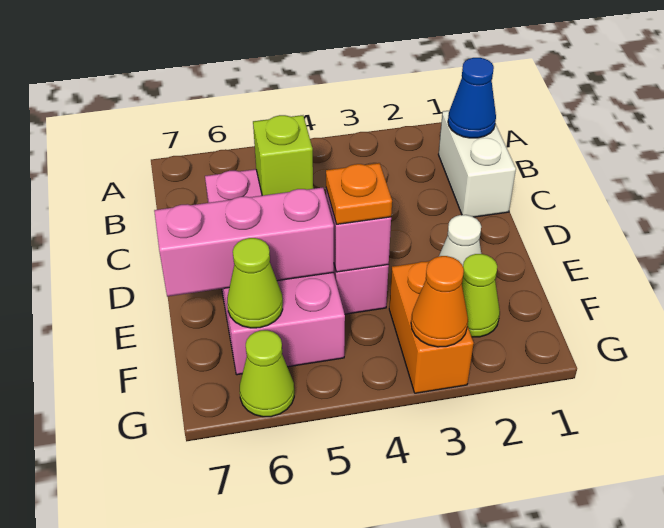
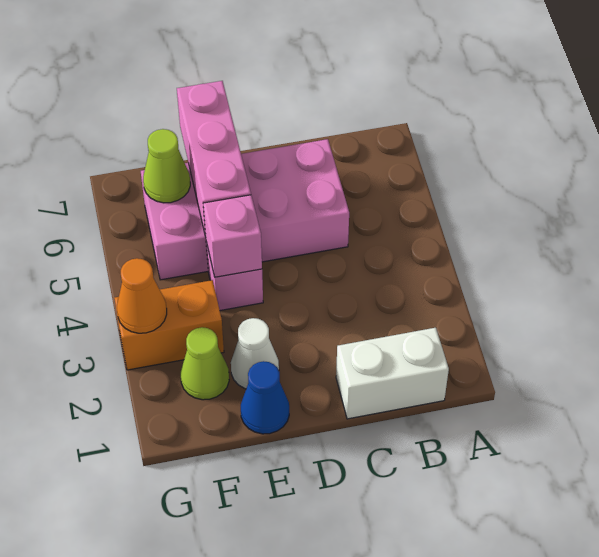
blue 1x1 cone [448,58,496,138] -> blue 1x1 cone moved to [241,361,289,434]
lime 1x1 brick [253,115,313,196] -> none
orange 1x1 plate [326,163,392,224] -> none
lime 1x1 cone [240,330,294,417] -> none

